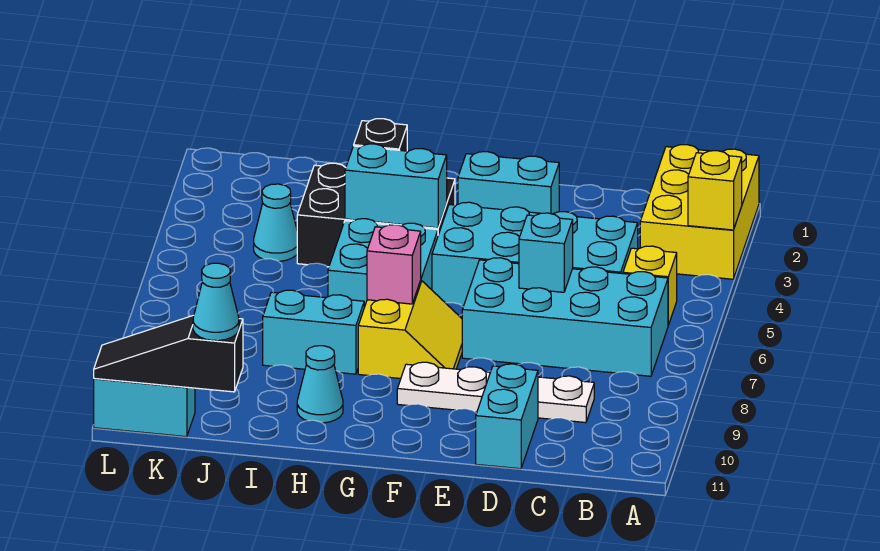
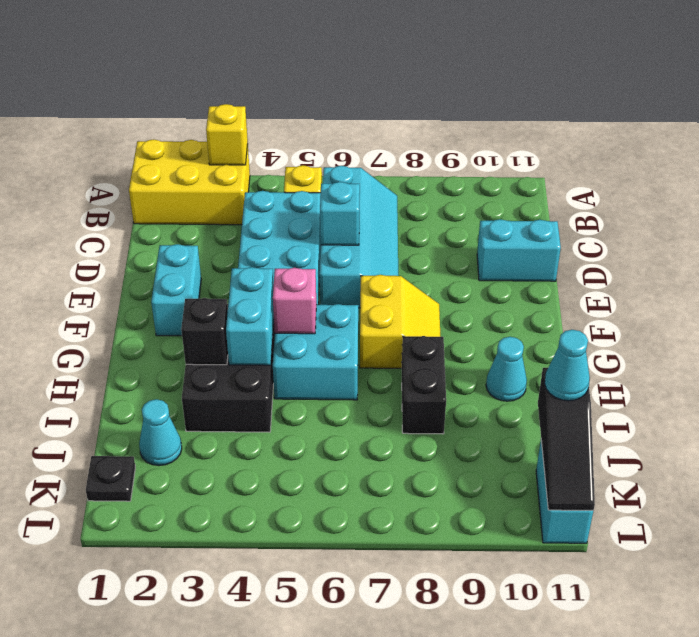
cyan 2x4 brick [462,258,668,376] -> cyan 2x4 slope [320,166,398,308]
white 1x4 plate [397,362,594,423] -> none
yellow 2x2 slope [358,280,462,379] -> yellow 2x2 slope turned to [360,275,441,368]
pink 1x1 brick [367,225,421,304] -> pink 1x1 brick moved to [273,268,317,334]
cyan 1x2 brick [263,290,364,374] -> black 1x2 brick [402,336,446,434]
cyan 1x1 cone [254,184,297,261] -> cyan 1x1 cone moved to [139,399,182,466]
none -> black 1x1 plate [86,456,135,501]

